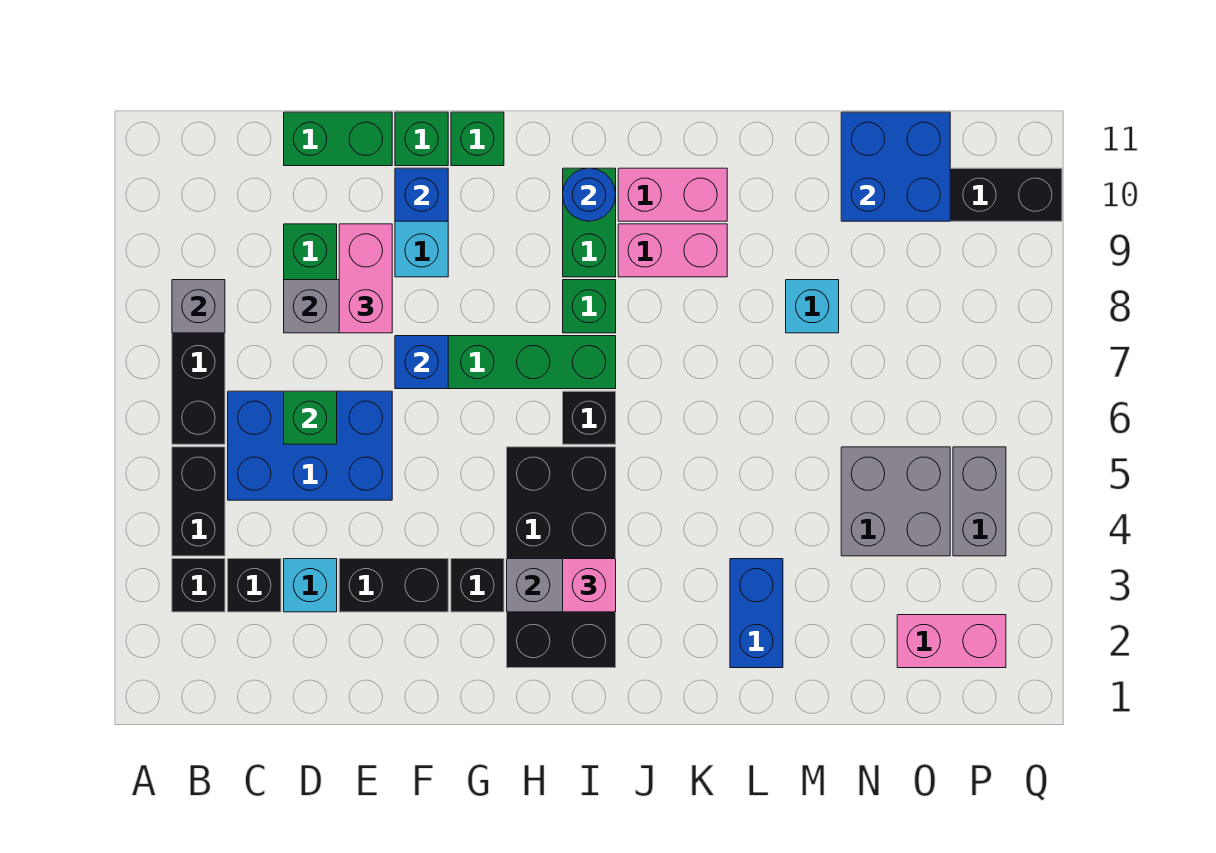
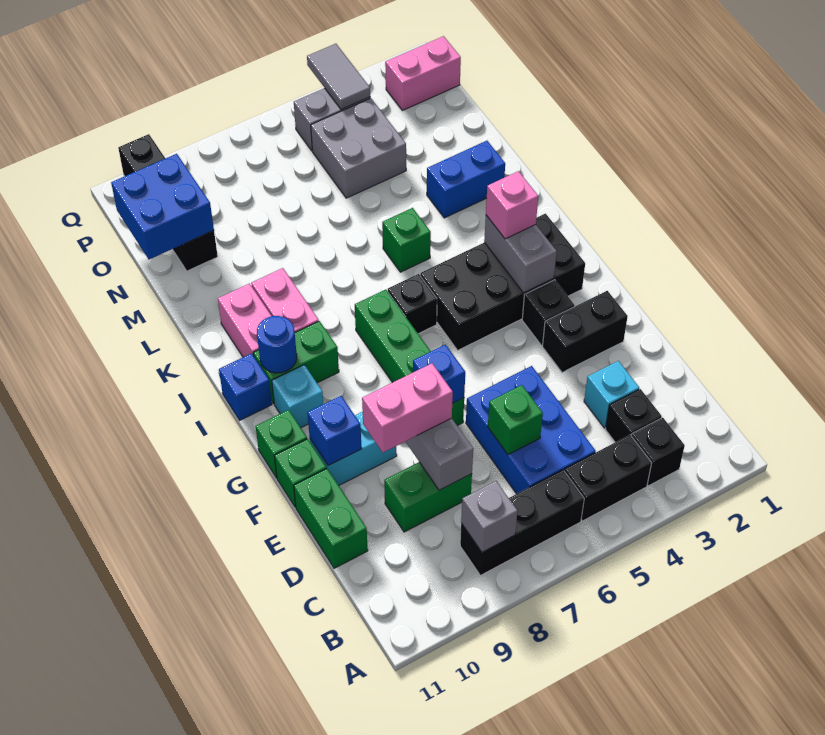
black 1x2 brick [339,559,448,612] -> black 1x2 brick turned to [543,291,628,373]
green 1x1 brick [563,280,616,333] -> green 1x1 brick moved to [382,208,431,272]
none -> blue 1x1 brick [219,353,272,420]
cyan 1x1 brick [786,280,839,333] -> cyan 1x1 brick moved to [272,365,323,428]
pink 1x2 brick [897,615,1006,668] -> pink 1x2 brick turned to [385,36,461,111]
none -> grey 1x2 tile [307,44,370,110]

